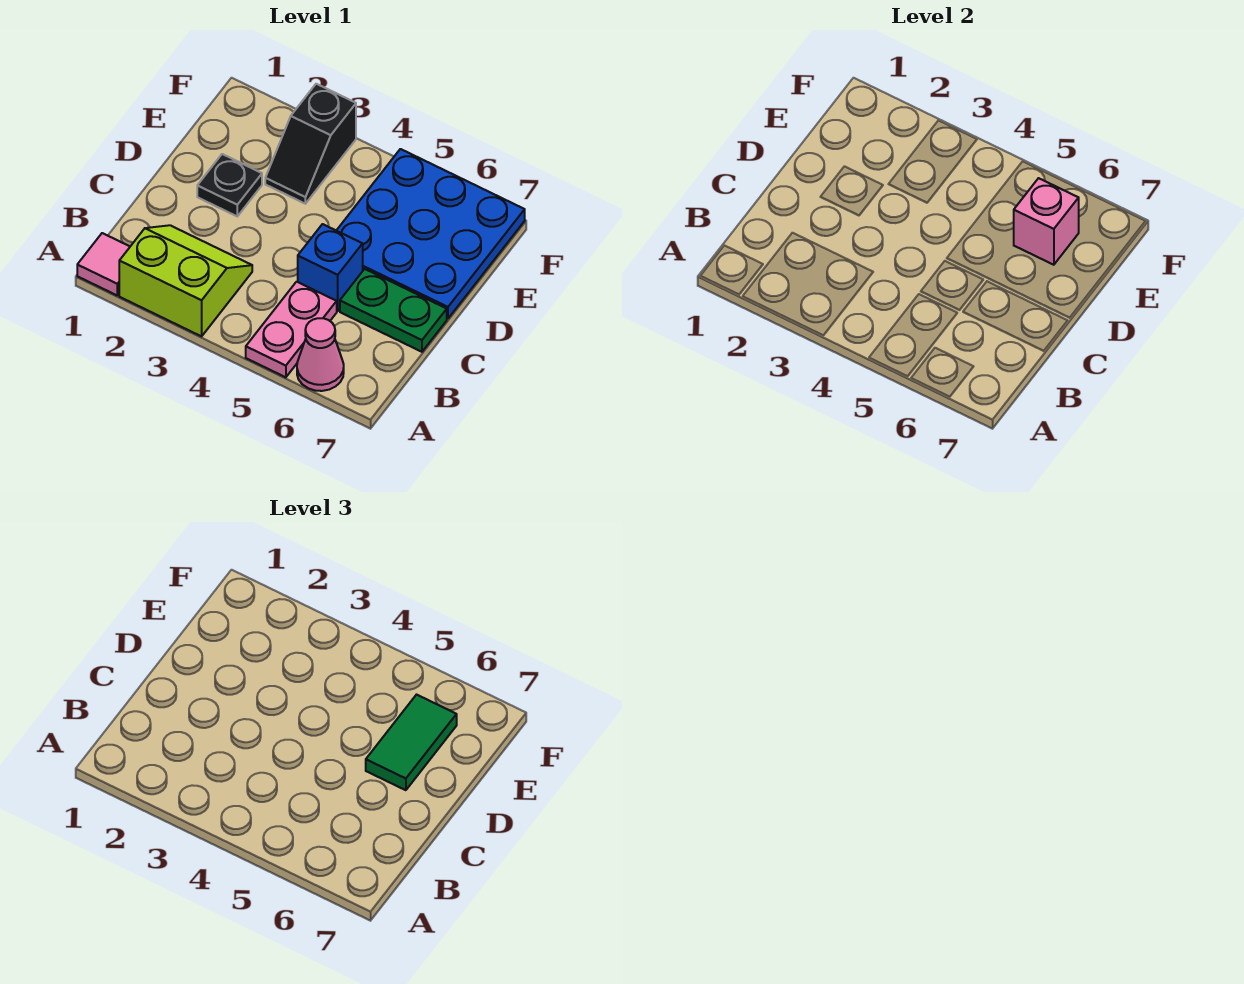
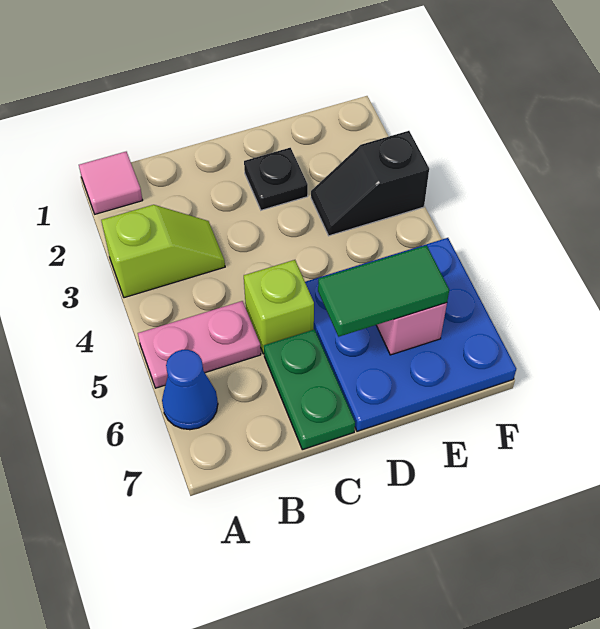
lime 2x2 slope [119,225,252,336] -> lime 1x2 slope [101,205,225,298]
pink 1x1 cone [297,318,344,391] -> blue 1x1 cone [162,350,218,430]
blue 1x1 brick [298,224,363,311] -> lime 1x1 brick [244,260,314,354]

